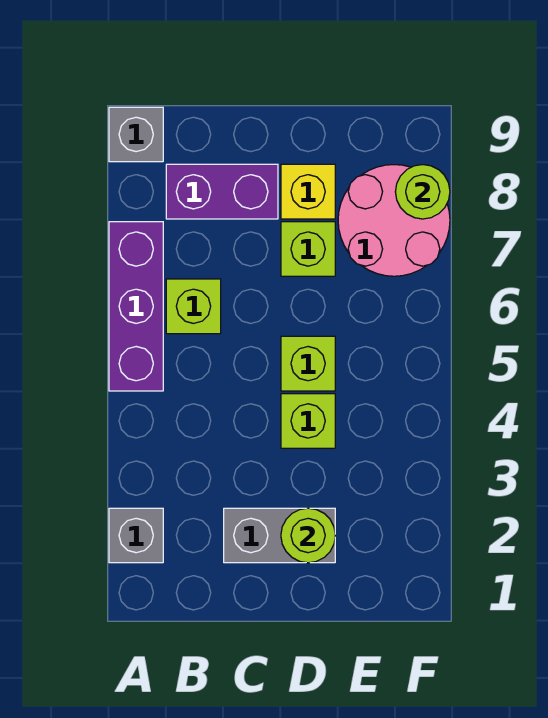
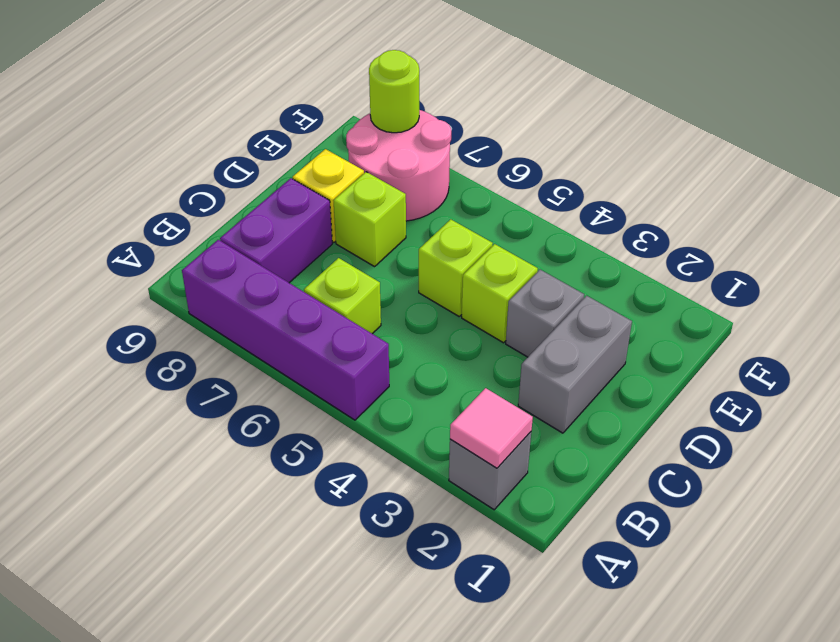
none -> pink 1x1 tile [450,388,533,468]
purple 1x3 brick [109,222,163,391] -> purple 1x4 brick [182,240,389,420]
grey 1x1 brick [109,107,163,162] -> grey 1x1 brick moved to [506,270,584,357]
lime 1x1 round brick [281,508,335,563] -> none

